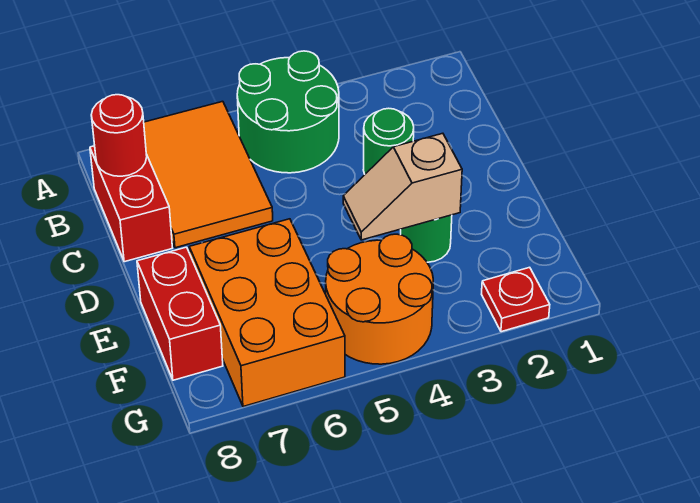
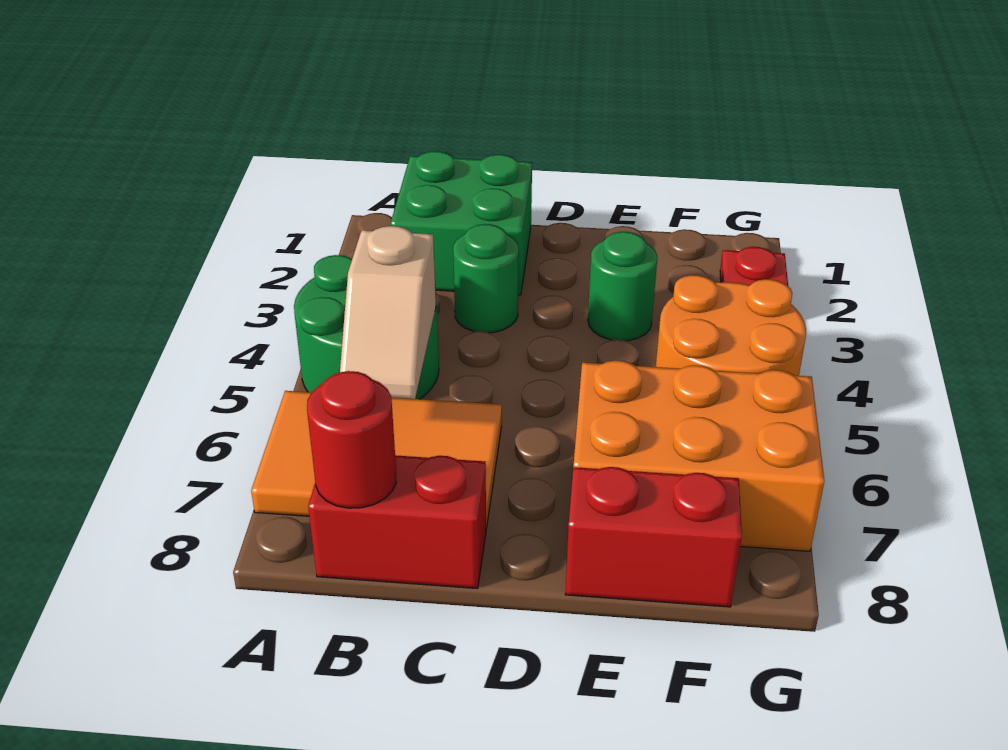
none -> green 2x2 brick [391,151,532,295]
tan 1x2 slope [343,133,462,240] -> tan 1x2 slope moved to [340,226,436,399]

